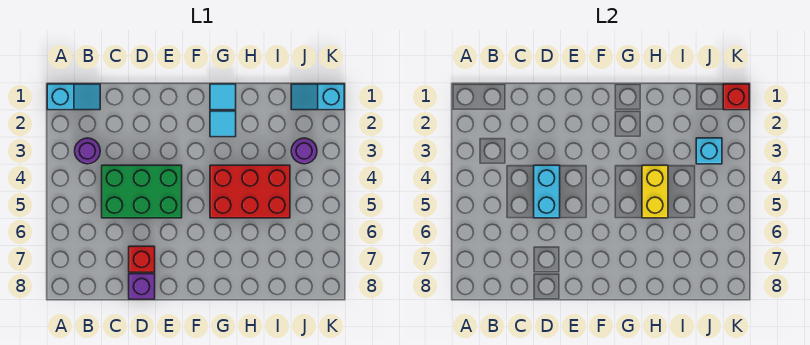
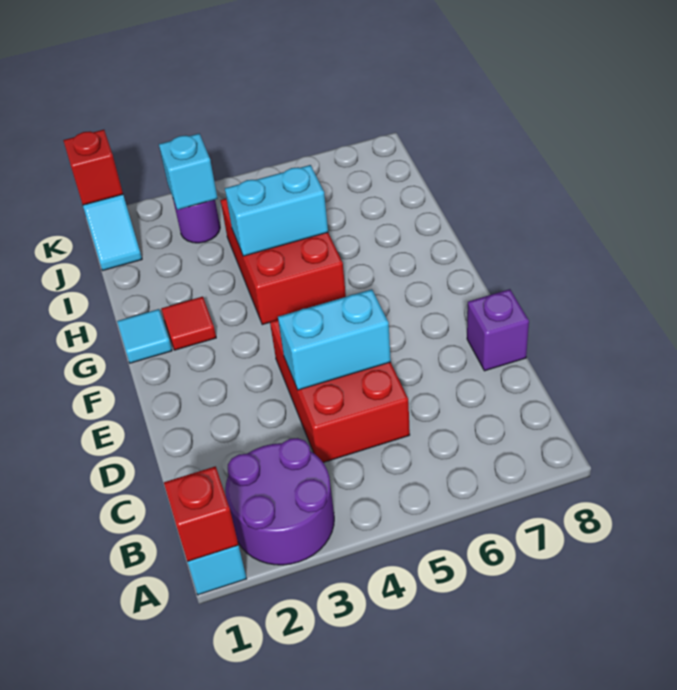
purple 1x1 round brick [75,138,100,164] -> purple 2x2 round brick [225,438,334,565]
green 2x3 brick [102,165,182,218] -> red 2x3 brick [270,320,410,463]
red 1x1 brick [129,246,155,272] -> red 1x1 brick moved to [164,466,238,562]
cyan 1x1 tile [210,111,236,137] -> red 1x1 tile [161,297,216,350]
yellow 1x2 brick [642,165,668,218] -> cyan 1x2 brick [225,165,328,256]

